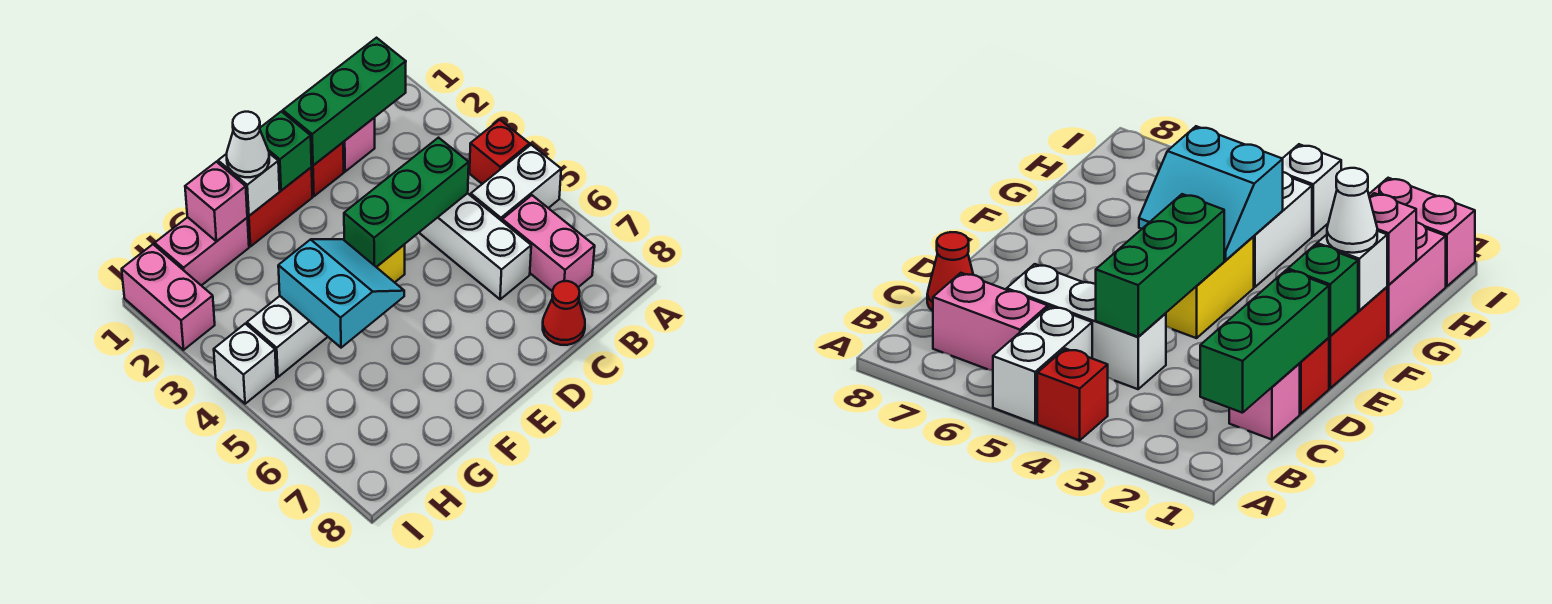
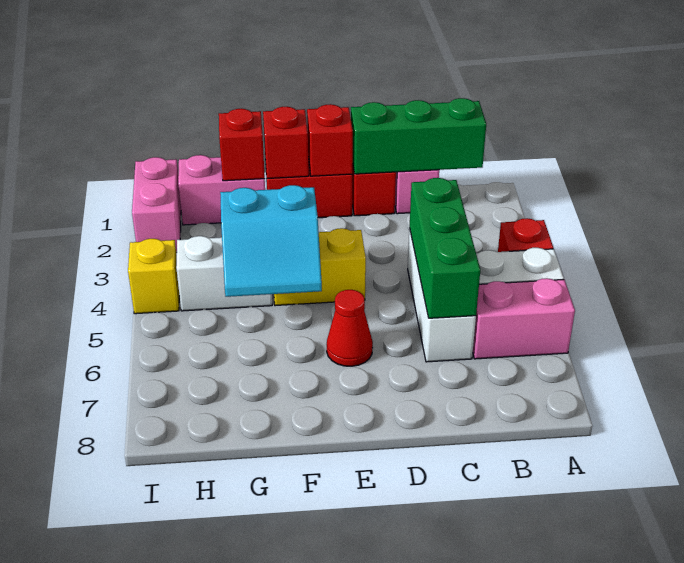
pink 1x2 brick [502,195,595,292] -> pink 1x2 brick turned to [473,278,575,359]
green 1x3 brick [344,138,469,267] -> green 1x3 brick turned to [410,178,480,318]
red 1x1 cone [543,281,585,345] -> red 1x1 cone moved to [327,290,373,366]
green 1x1 brick [260,111,312,191] -> red 1x1 brick [307,104,353,176]
white 1x1 brick [218,153,280,216] -> red 1x1 brick [263,107,309,178]
white 1x1 cone [227,112,269,177] -> none
cyan 2x2 slope [278,239,404,348] -> cyan 2x2 slope turned to [220,185,322,297]
pink 1x1 brick [185,162,247,241] -> red 1x1 brick [219,109,265,181]
white 1x1 brick [214,324,276,404] -> yellow 1x1 brick [128,239,179,314]

